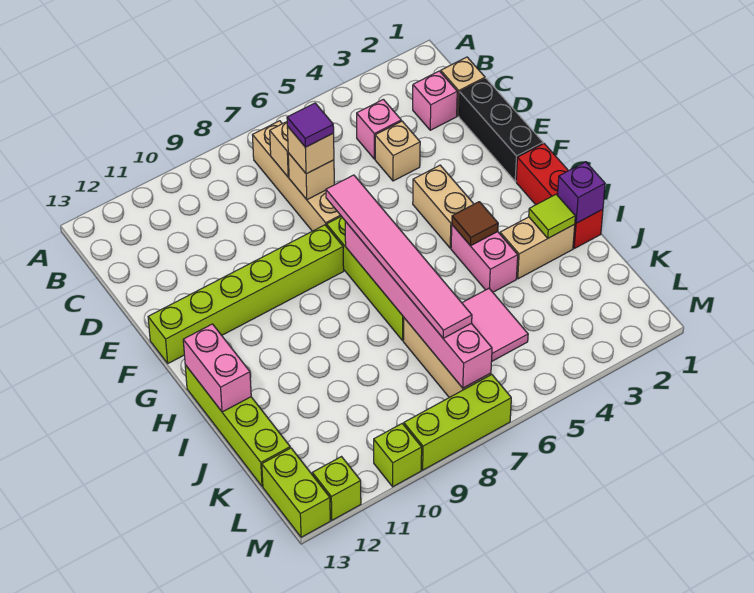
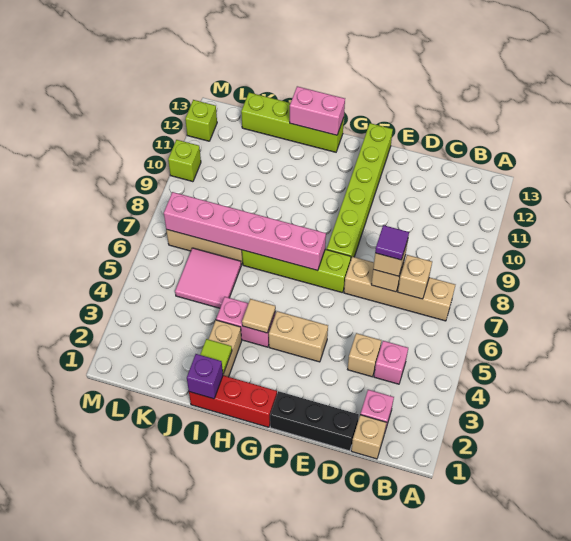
pink 1x6 tile [326,175,472,338] -> none
brown 1x1 tile [452,202,498,246] -> tan 1x1 tile [242,299,275,333]
lime 1x2 brick [262,448,330,537] -> none
lime 1x3 brick [404,375,511,470] -> none

